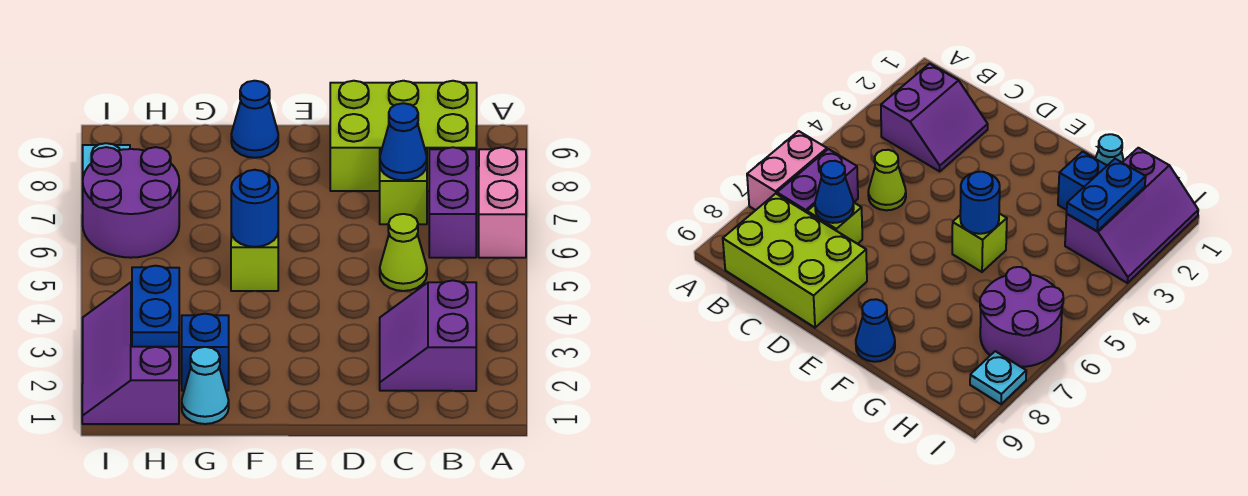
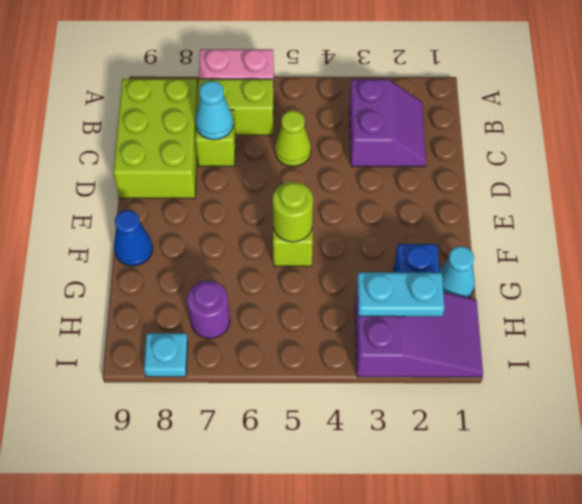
purple 2x2 slope [380,280,476,391] -> purple 2x2 slope turned to [349,79,426,167]
purple 1x2 brick [429,147,476,258] -> lime 1x2 brick [197,79,274,135]
blue 1x1 cone [380,103,427,180] -> cyan 1x1 cone [196,81,233,140]
blue 1x1 round brick [231,170,278,247] -> lime 1x1 round brick [273,182,313,242]
purple 2x3 slope [82,282,179,424] -> purple 2x3 slope turned to [355,287,483,377]
blue 1x2 plate [132,266,179,347] -> cyan 1x2 plate [357,272,444,317]
purple 2x2 round brick [83,147,179,258] -> purple 1x1 round brick [187,280,230,339]

